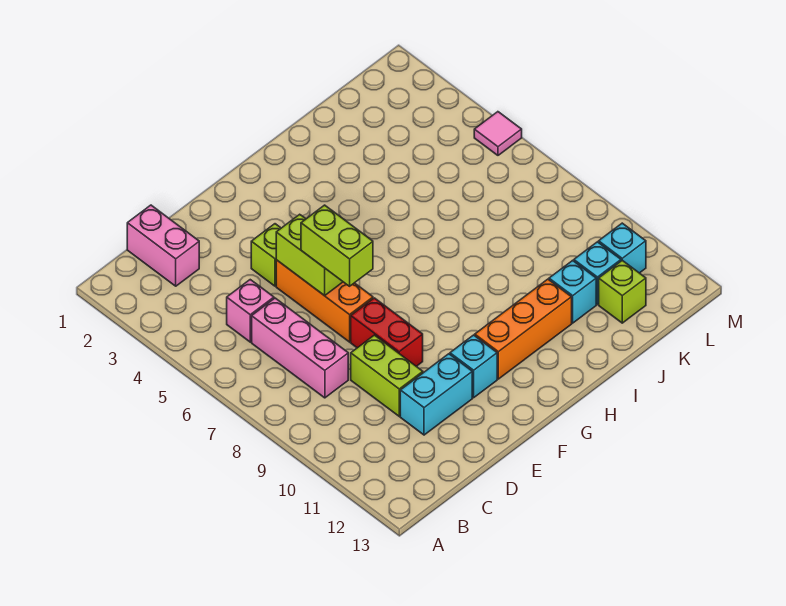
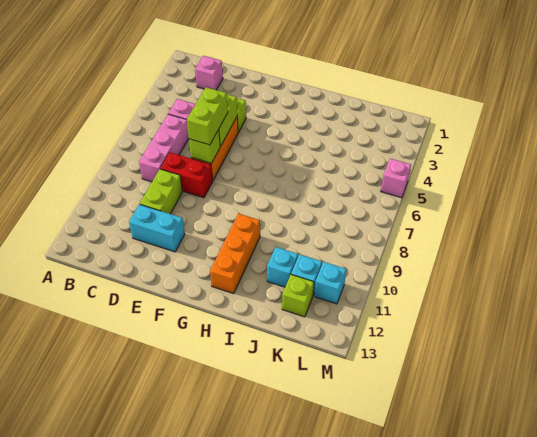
pink 1x2 brick [127,205,199,286] -> pink 1x1 brick [195,56,223,90]
none -> lime 1x1 brick [189,130,220,163]
red 1x2 brick [351,298,423,366] -> red 1x2 brick turned to [160,152,213,198]
cyan 1x1 brick [450,335,497,398] -> none
orange 1x3 brick [475,279,572,379] -> orange 1x3 brick turned to [210,214,260,294]
pink 1x1 tile [474,112,522,155] -> pink 1x1 brick [381,159,411,198]

